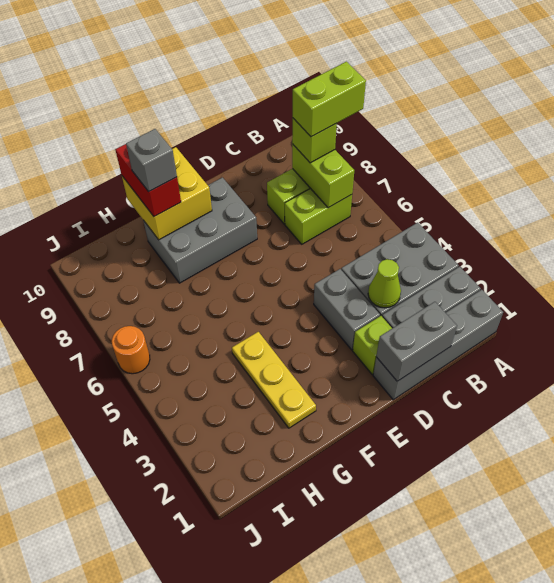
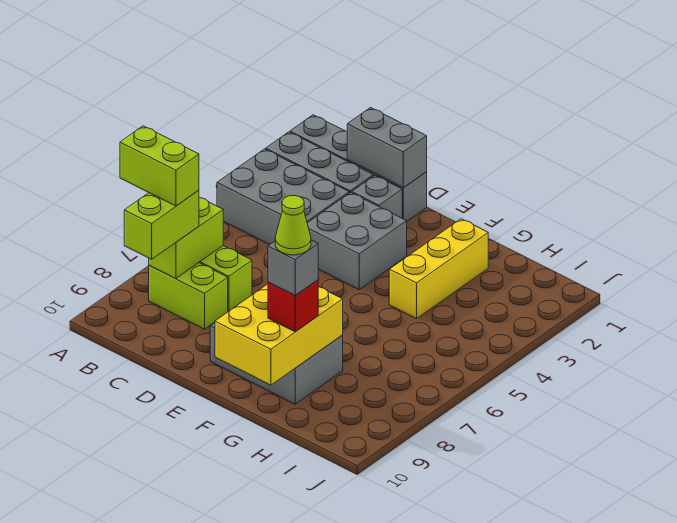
lime 1x1 brick [292,118,337,163] -> lime 1x2 brick [124,190,199,259]
lime 1x1 cone [368,259,401,308] -> lime 1x1 cone moved to [275,196,311,255]
lime 1x1 brick [353,316,392,374] -> grey 1x1 brick [352,176,402,218]
grey 1x2 brick [314,269,380,350] -> grey 2x2 brick [307,192,407,290]
yellow 2x2 brick [122,147,212,240] -> yellow 2x3 brick [215,284,343,385]
yellow 1x3 plate [232,332,316,428] -> yellow 1x3 brick [389,219,488,319]
red 1x2 brick [115,144,181,217] -> red 1x1 brick [268,280,318,332]
orange 1x1 round brick [112,326,150,374] -> none

